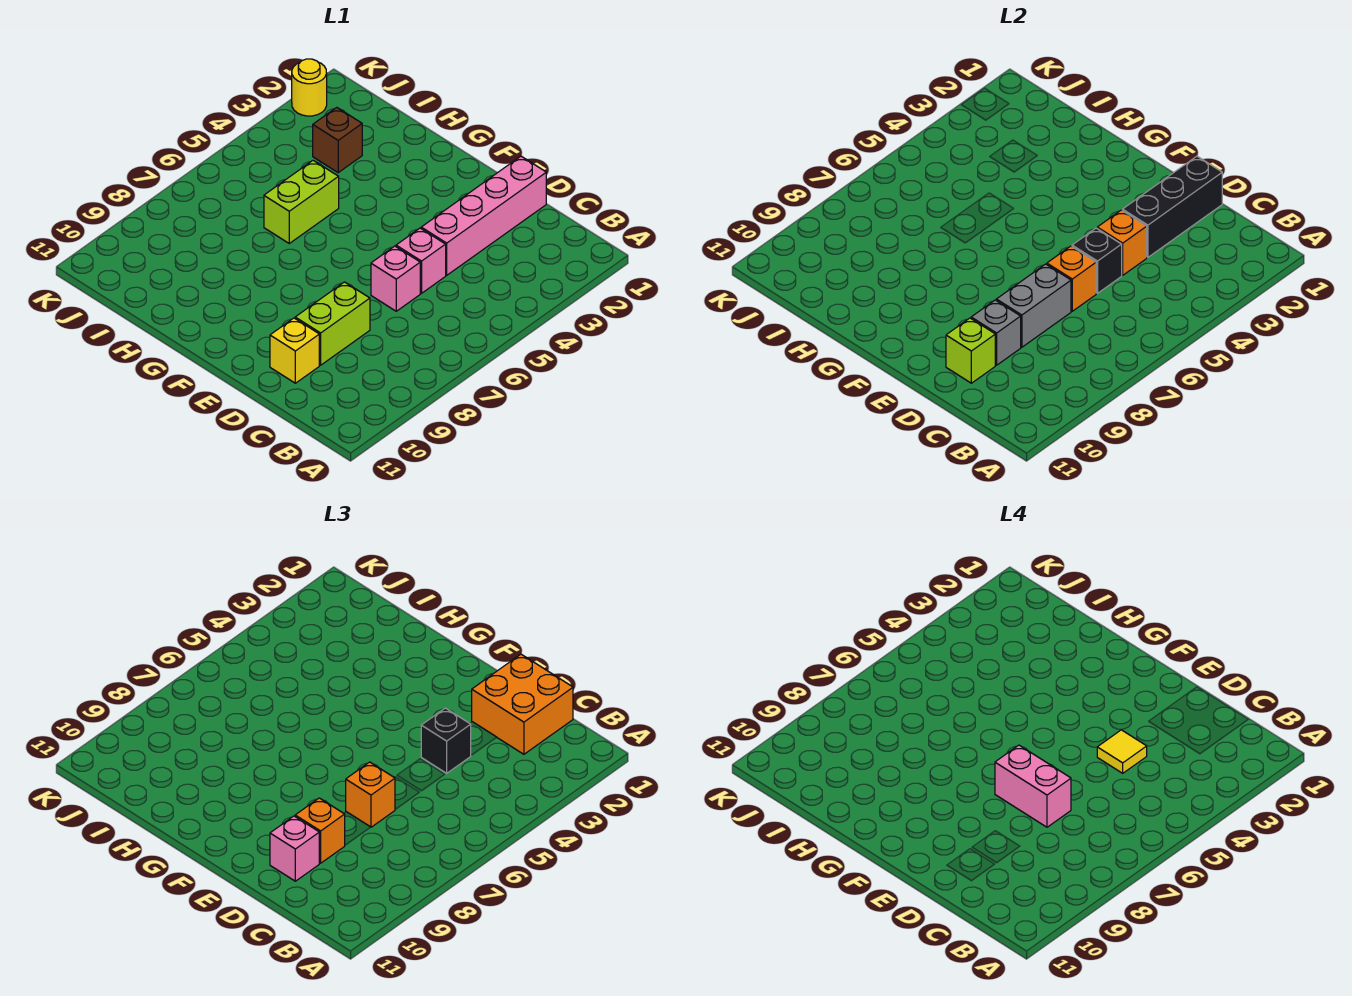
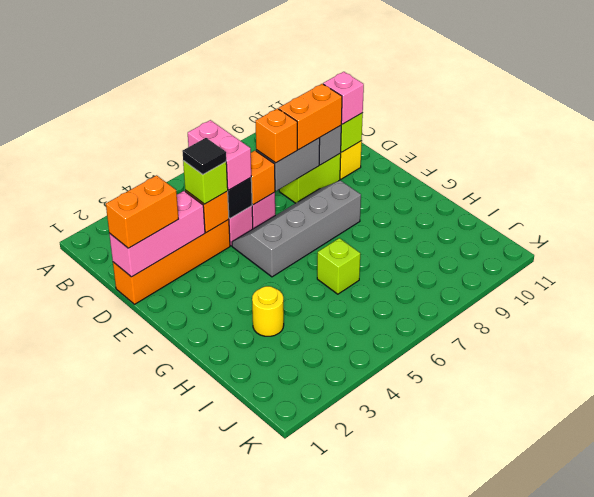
orange 2x2 brick [472,654,573,754] -> orange 1x2 brick [106,175,178,248]
pink 1x4 brick [421,156,546,275] -> orange 1x4 brick [113,220,230,304]
black 1x3 brick [1122,156,1222,257] -> pink 1x3 brick [109,191,205,277]
black 1x1 brick [421,708,471,773] -> lime 1x1 brick [183,161,228,204]
yellow 1x1 tile [1097,730,1147,773] -> black 1x1 tile [182,138,226,174]
pink 1x2 brick [995,745,1071,827] -> pink 1x2 brick moved to [188,120,251,190]
orange 1x1 brick [295,798,345,863] -> orange 1x2 brick [279,84,342,150]
none -> grey 2x4 slope [232,180,361,277]
lime 1x2 brick [264,160,339,243] -> lime 1x1 brick [317,238,360,294]
brown 1x1 brick [313,107,362,173] -> none
yellow 1x1 round brick [292,59,327,116] -> yellow 1x1 round brick moved to [252,286,284,336]

